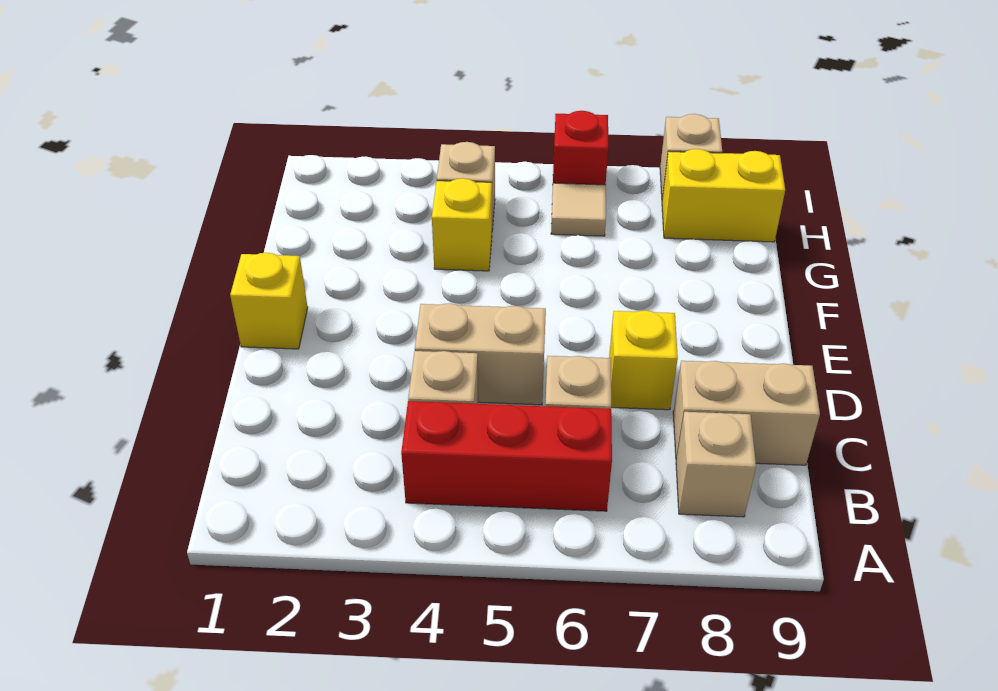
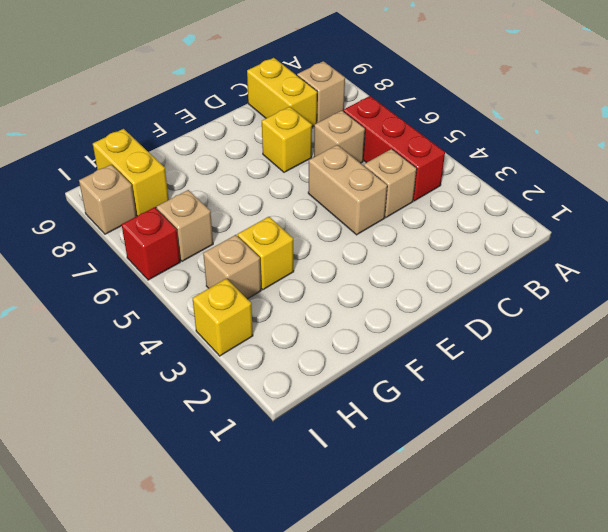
tan 1x2 brick [673,361,820,465] -> yellow 1x2 brick [247,58,317,127]
yellow 1x1 brick [230,253,308,349] -> yellow 1x1 brick moved to [192,279,253,356]
tan 1x1 tile [551,183,606,236] -> tan 1x1 brick [156,190,213,261]

